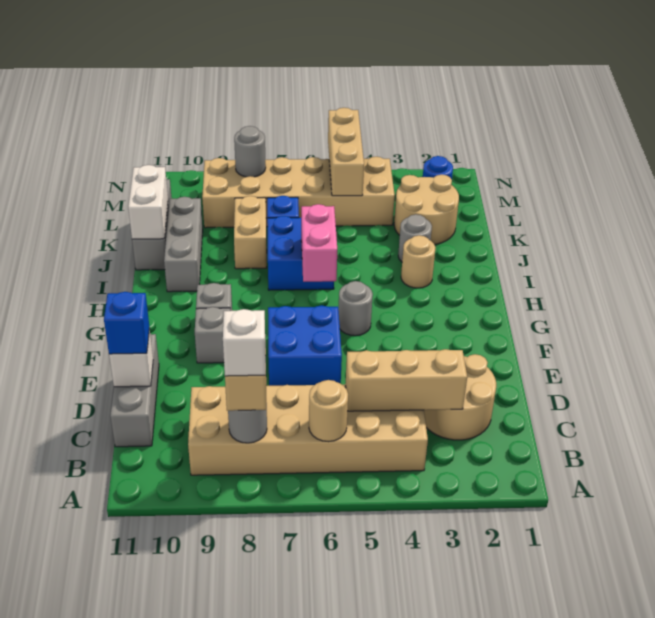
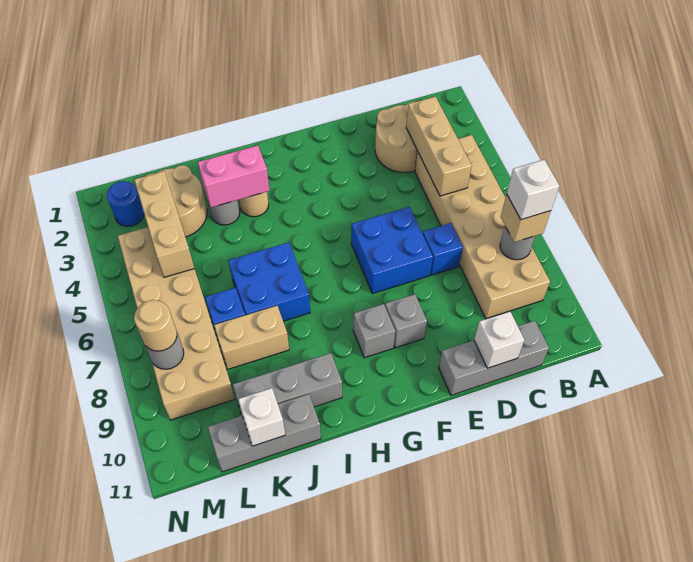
tan 1x1 round brick [309,380,348,442] -> tan 1x1 round brick moved to [134,300,177,351]
blue 1x1 brick [104,292,149,354] -> blue 1x1 brick moved to [423,223,463,275]
grey 1x1 round brick [338,281,373,336] -> none
pink 1x2 brick [301,204,337,282] -> pink 1x2 brick moved to [198,145,270,207]
white 1x2 brick [128,165,168,239] -> white 1x1 brick [238,388,285,446]
tan 1x3 brick [328,108,364,196] -> tan 1x3 brick turned to [134,171,194,277]

